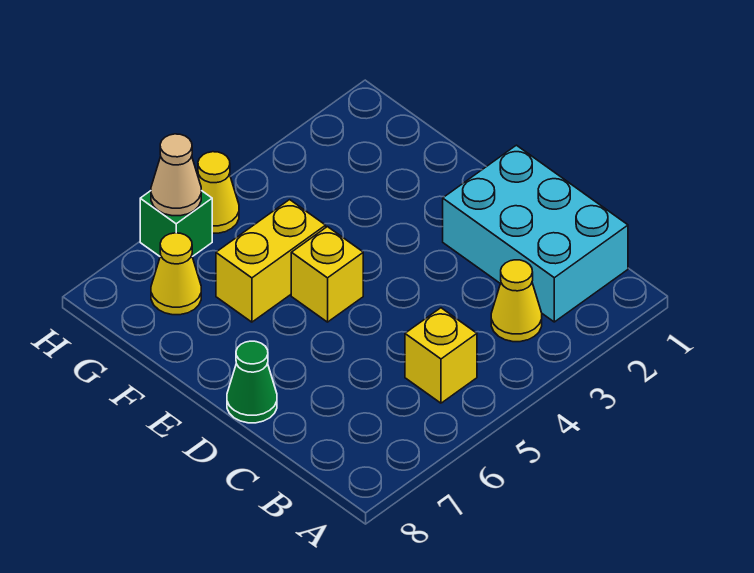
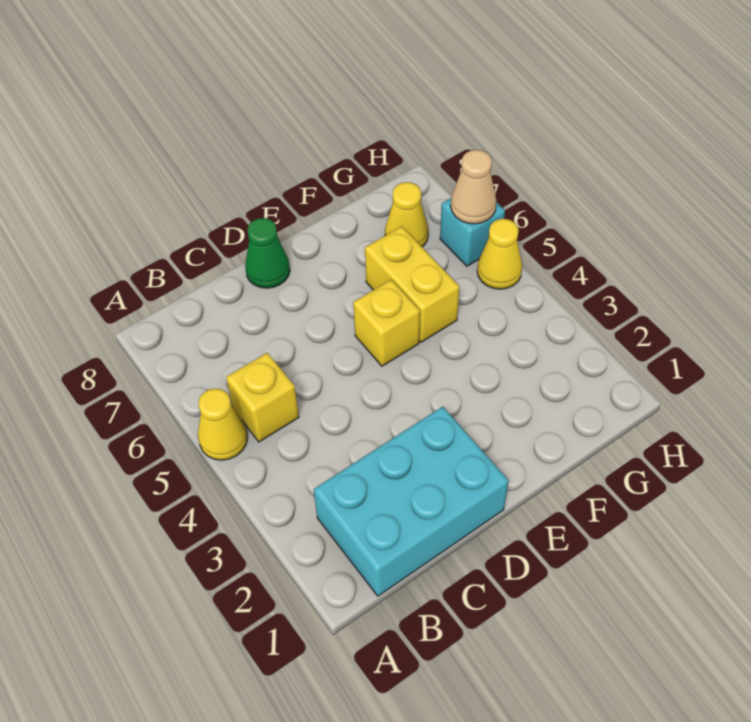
yellow 1x1 cone [491,260,542,342] -> yellow 1x1 cone moved to [198,389,247,460]
green 1x1 brick [140,191,212,257] -> cyan 1x1 brick [440,198,505,266]

